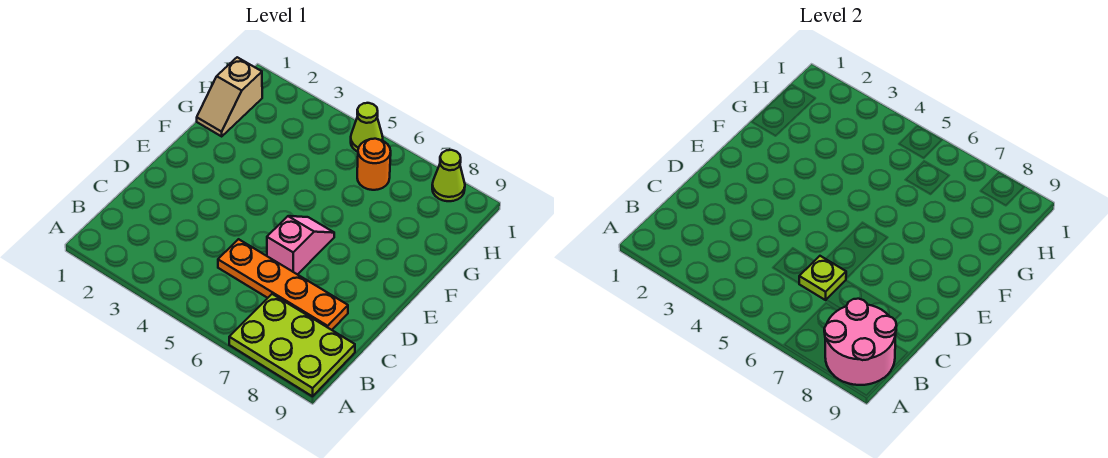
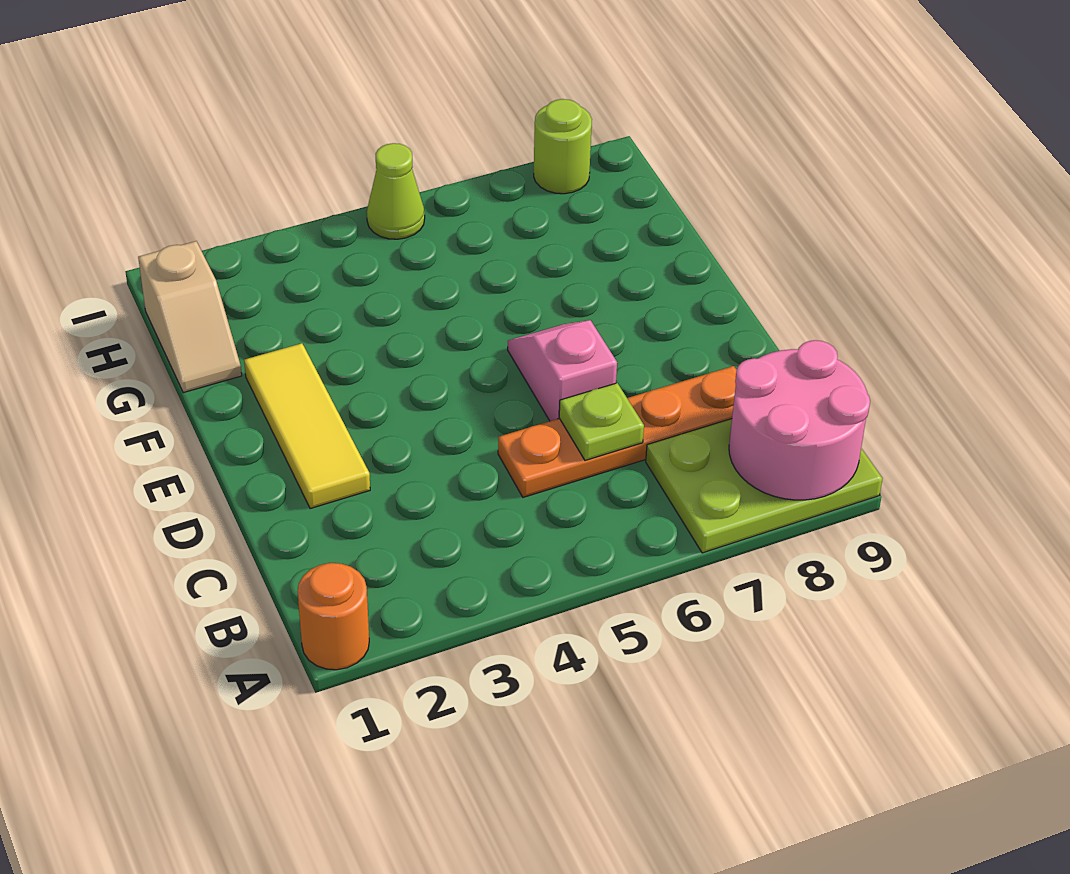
none -> yellow 1x3 tile [244,343,370,509]
orange 1x1 round brick [357,139,391,190] -> orange 1x1 round brick moved to [298,563,369,670]
lime 1x1 cone [432,150,465,201] -> lime 1x1 round brick [534,99,592,194]

